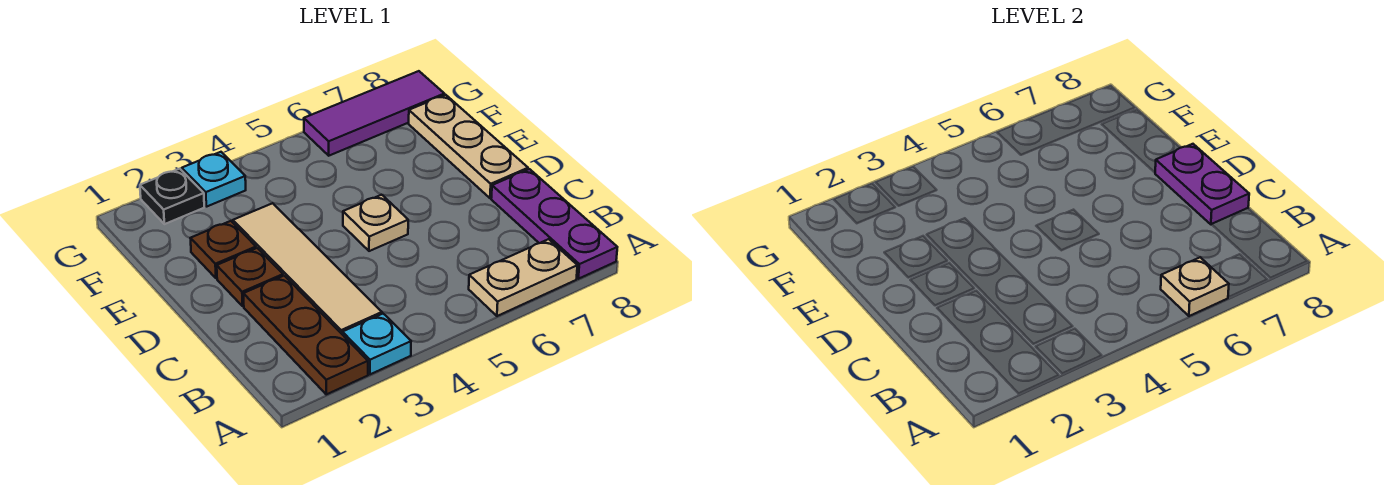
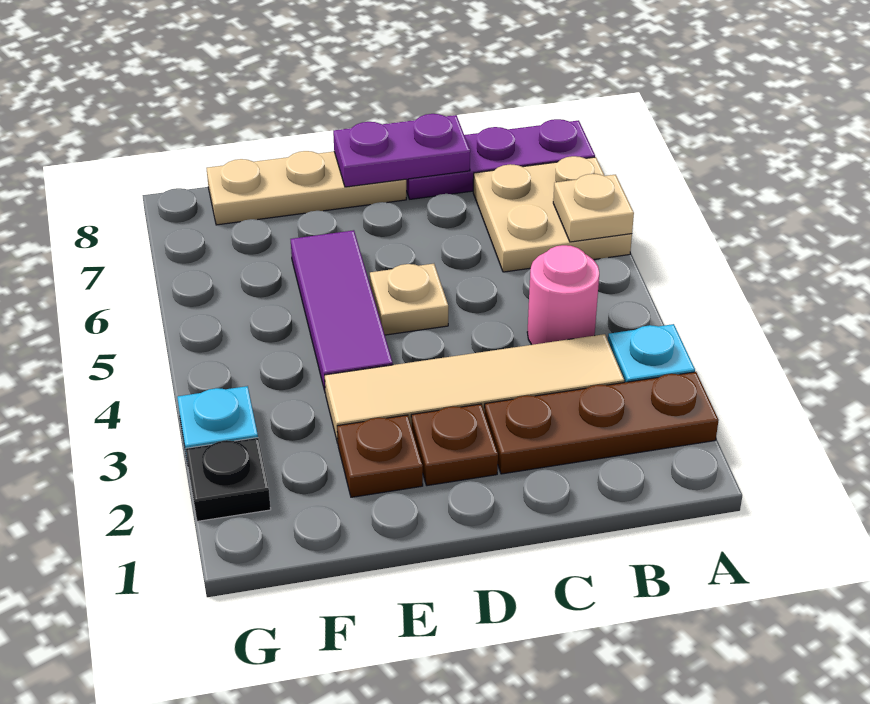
tan 1x2 plate [469,239,577,316] -> tan 2x2 plate [473,156,632,272]
none -> pink 1x1 round brick [527,245,599,345]
purple 1x3 tile [304,71,444,156] -> purple 1x3 tile moved to [291,230,393,391]

